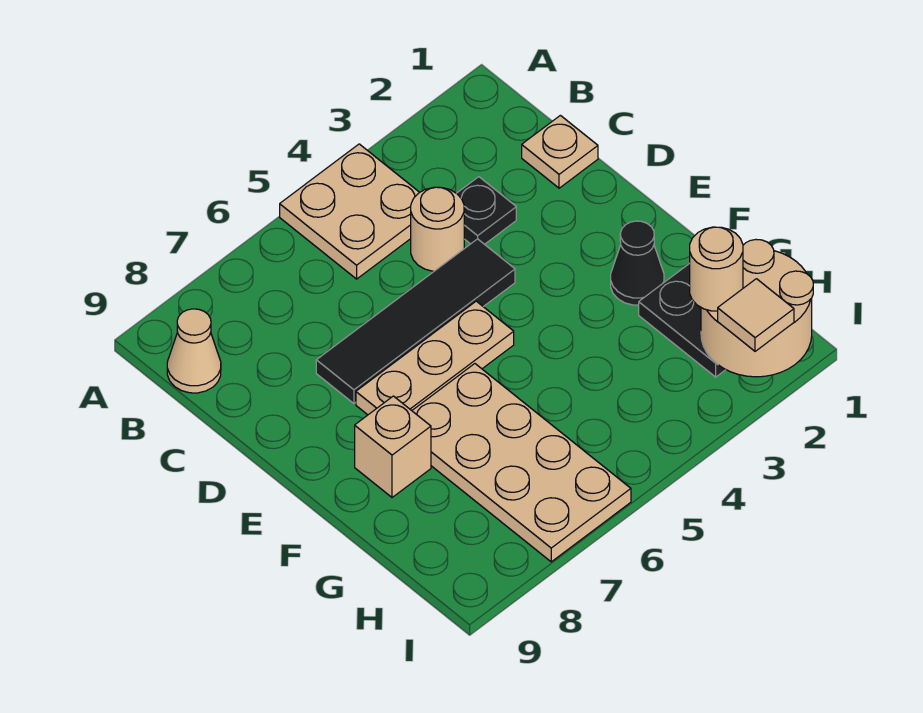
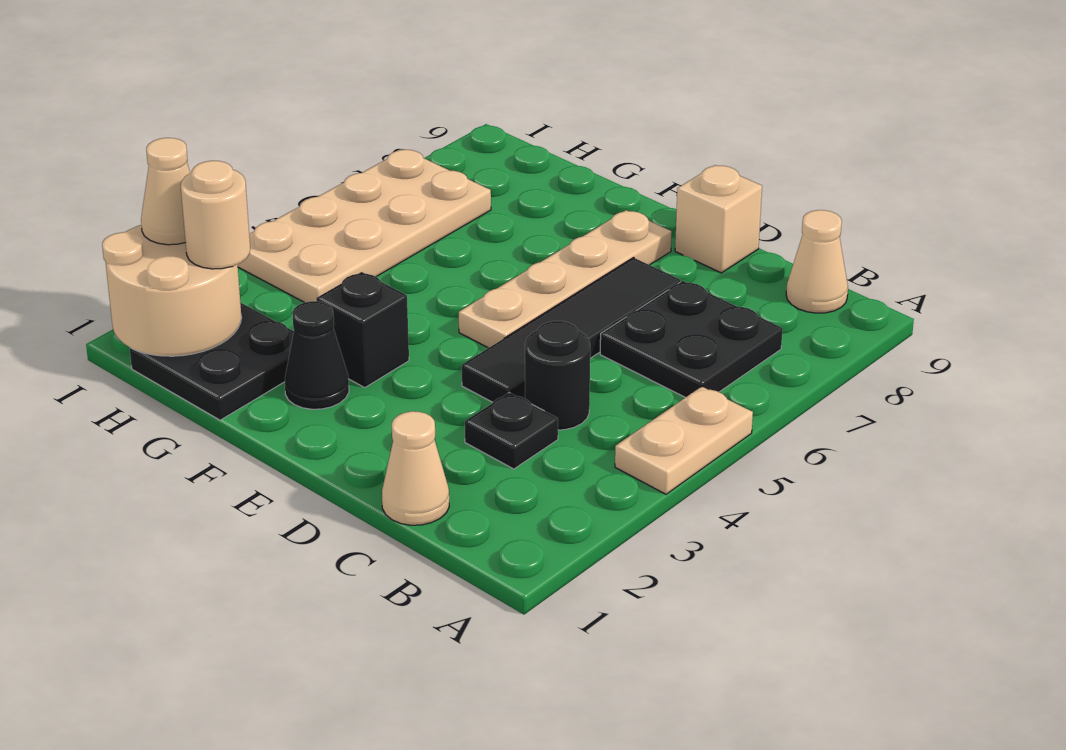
tan 2x2 plate [280,144,420,279] -> tan 1x2 plate [615,387,753,494]
none -> black 2x2 plate [600,281,783,398]
tan 1x1 plate [522,115,598,188] -> tan 1x1 cone [382,411,449,525]
tan 1x1 round brick [411,187,464,271] -> black 1x1 round brick [525,321,590,430]
tan 1x3 plate [356,301,514,415] -> tan 1x4 plate [459,210,672,348]
none -> black 1x1 brick [316,272,409,388]
tan 2x4 plate [412,364,631,562] -> tan 2x4 plate turned to [238,150,491,303]
tan 1x1 brick [355,396,431,497] -> tan 1x1 brick moved to [675,165,762,273]
tan 1x1 tile [718,279,794,351] -> tan 1x1 cone [141,138,190,245]

